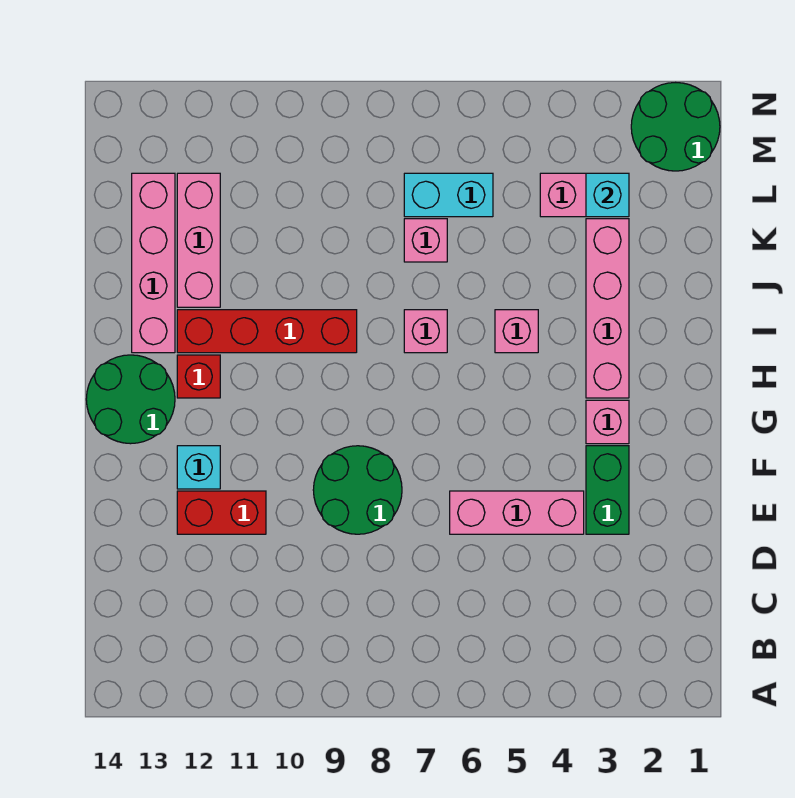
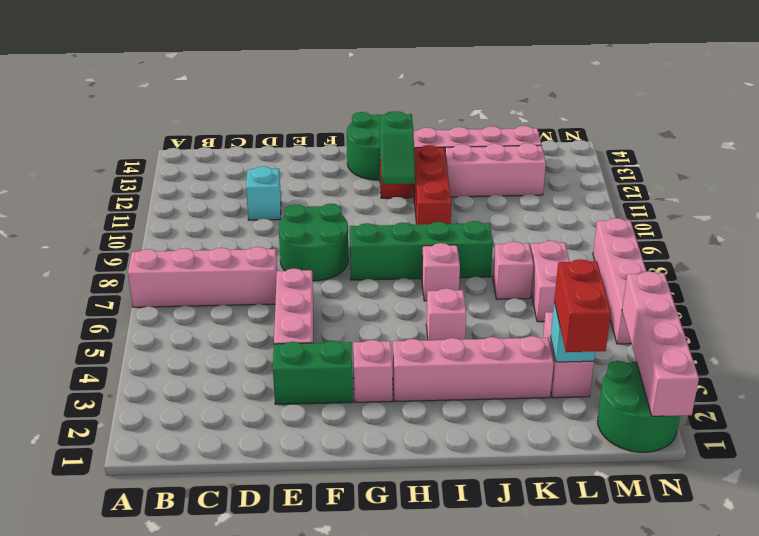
none -> pink 1x4 brick [128,247,277,307]
red 1x2 brick [177,491,266,534] -> red 1x2 brick moved to [554,259,611,352]
cyan 1x1 brick [177,446,220,489] -> cyan 1x1 brick moved to [246,166,281,220]
none -> green 1x4 brick [350,221,493,280]
none -> green 1x2 slope [380,111,415,184]
red 1x4 brick [177,310,357,353] -> red 1x3 brick [413,145,451,225]
cyan 1x2 brick [404,173,493,217] -> pink 1x2 brick [530,241,570,322]
none -> pink 1x4 brick [622,271,699,416]
none -> pink 1x4 brick [593,218,647,344]

